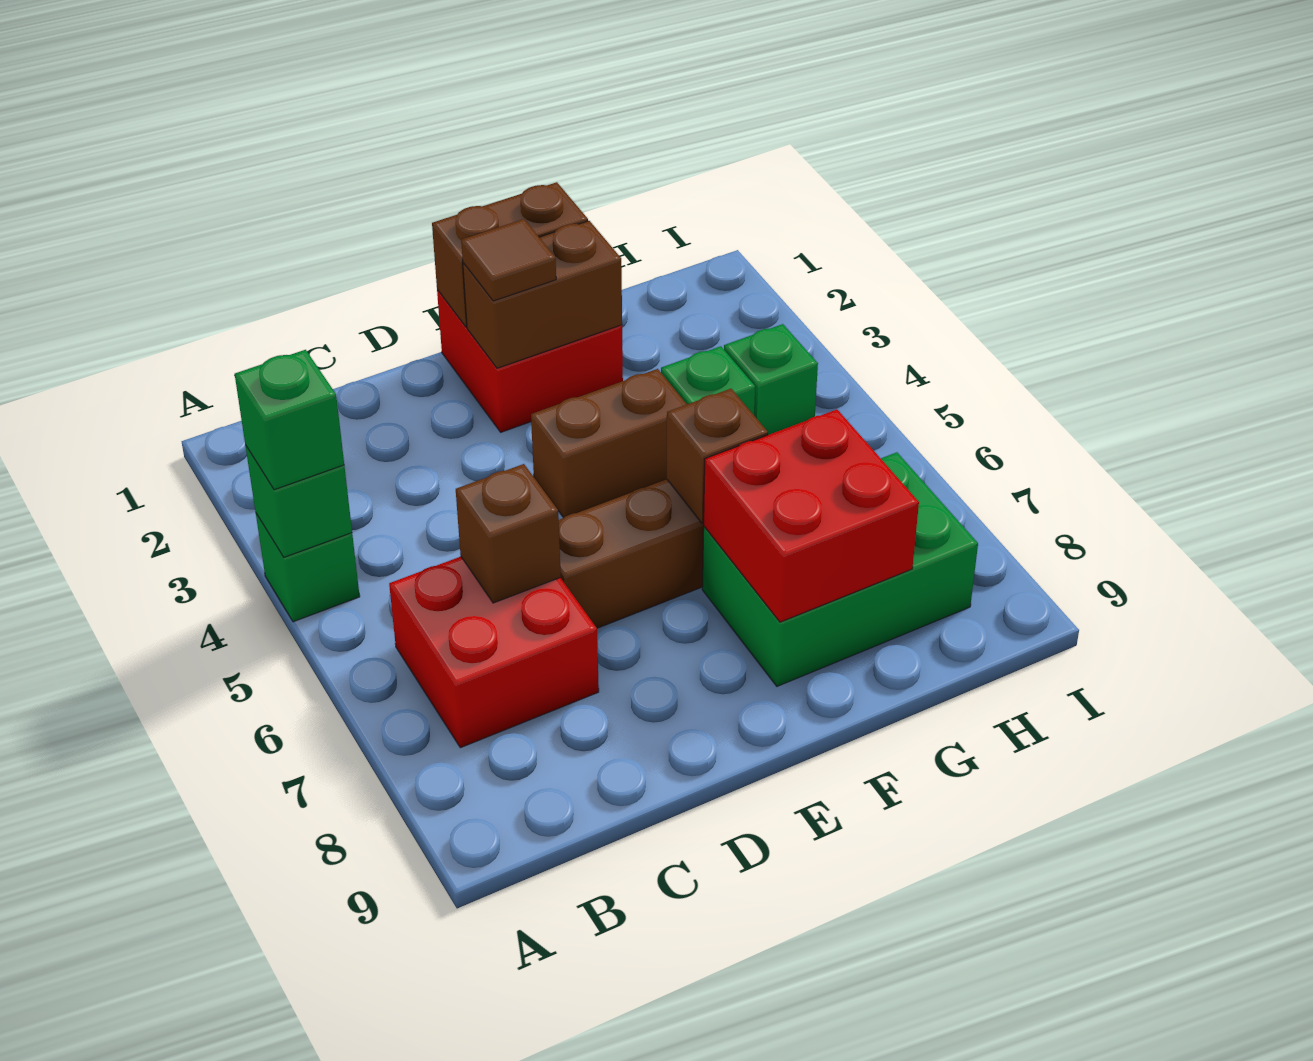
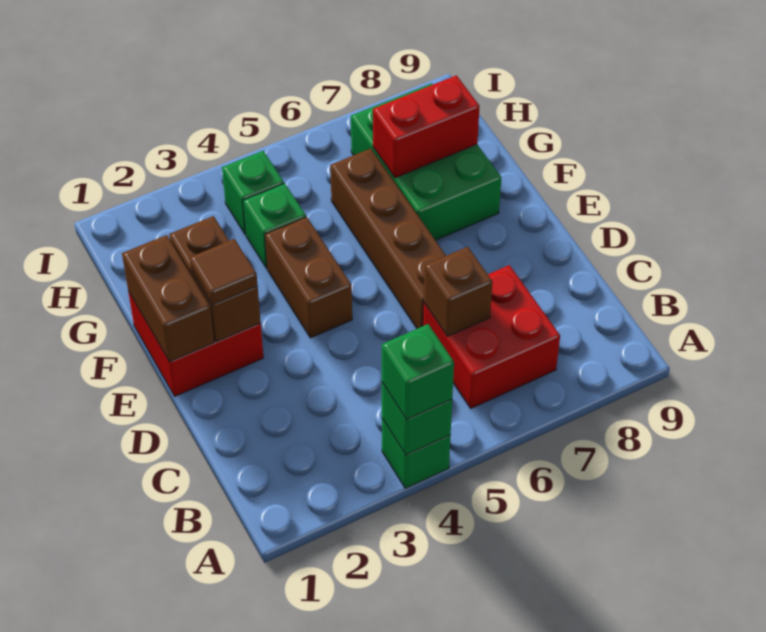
brown 1x1 brick [667,389,768,523] -> none
red 2x2 brick [704,409,919,622] -> red 1x2 brick [373,75,480,178]

